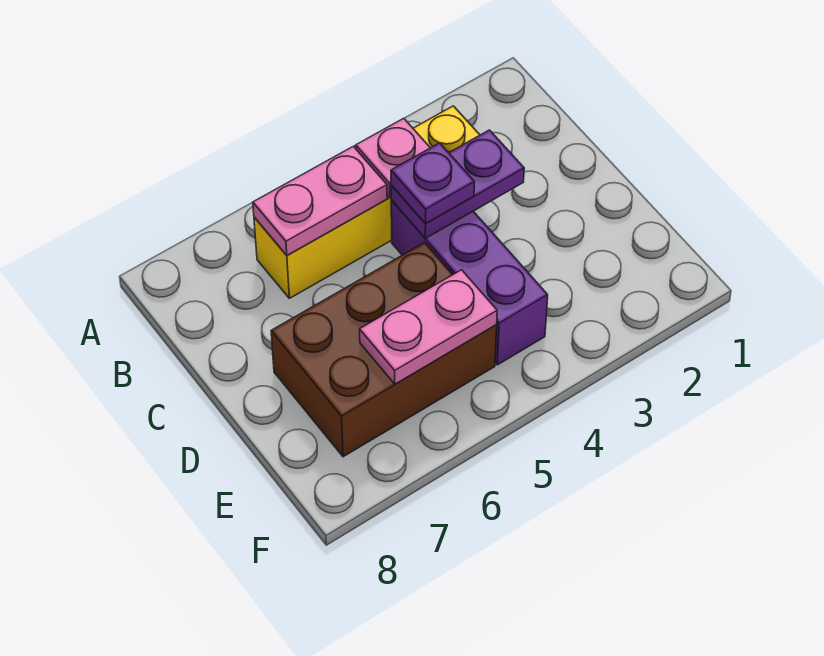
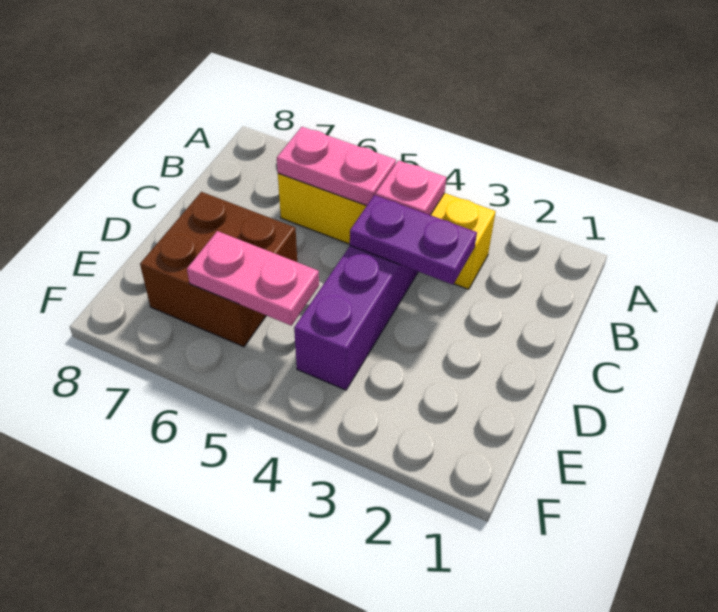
purple 1x1 plate [391,143,474,223] -> none
brown 2x3 brick [271,243,497,457] -> brown 2x2 brick [140,192,297,347]

